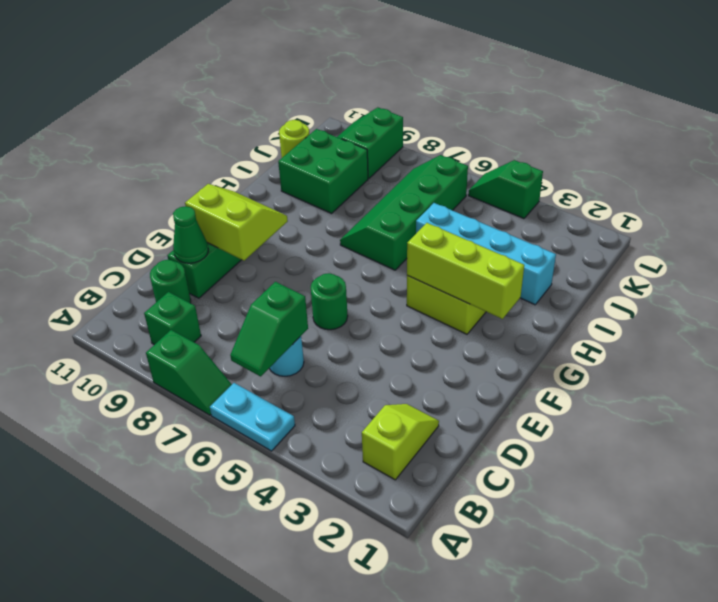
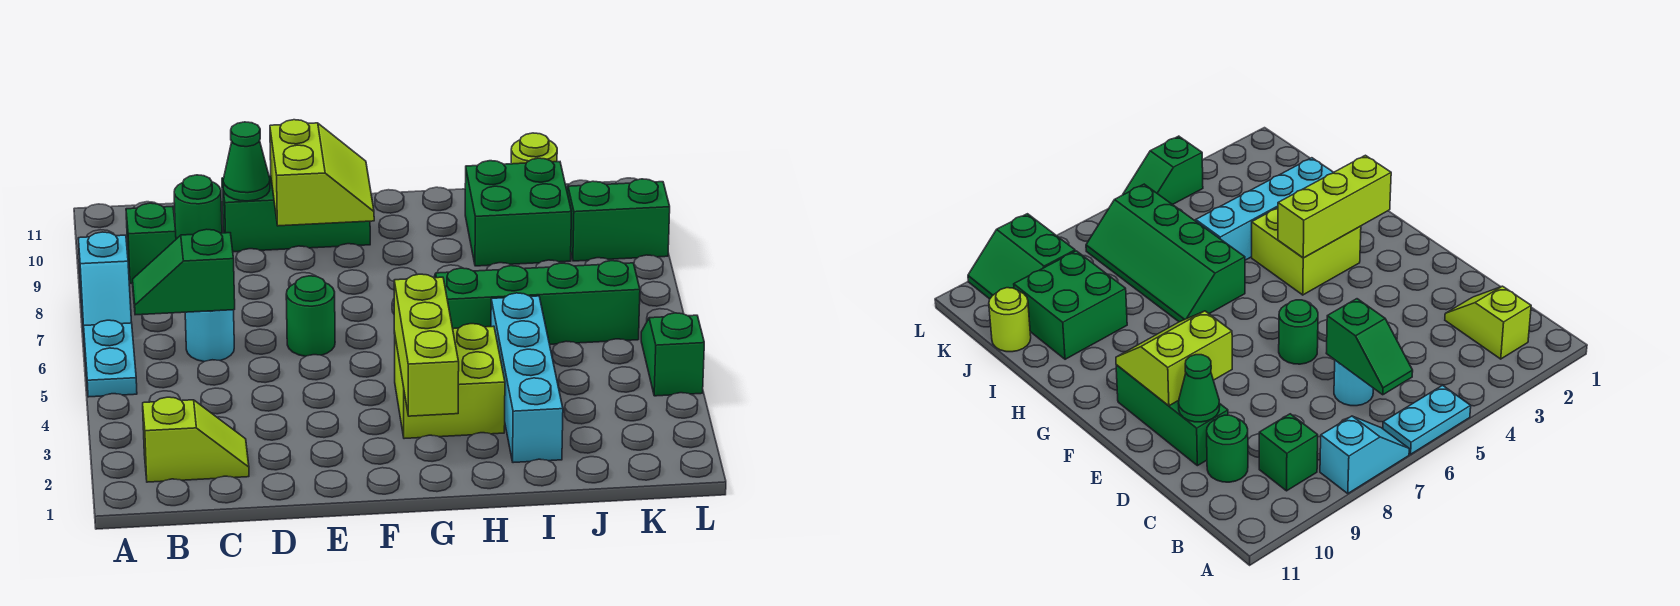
green 1x2 slope [146,330,232,415] -> cyan 1x2 slope [78,232,132,329]

